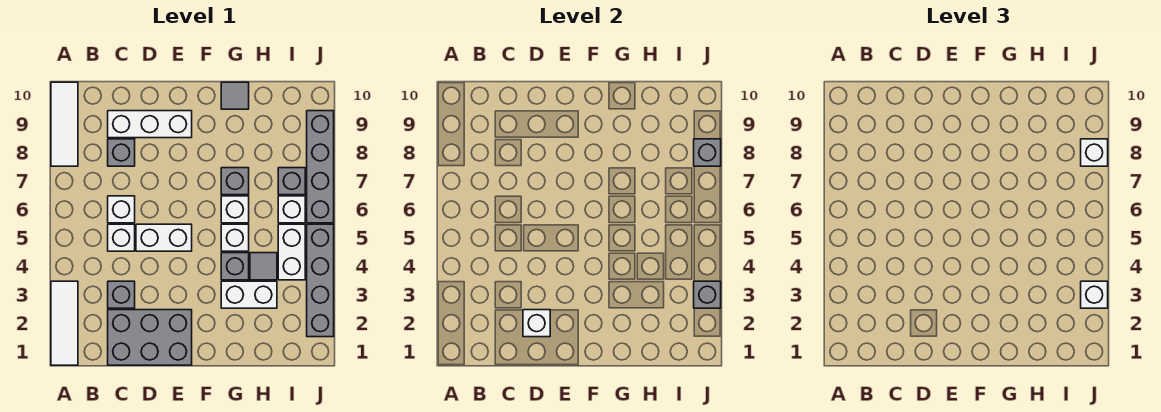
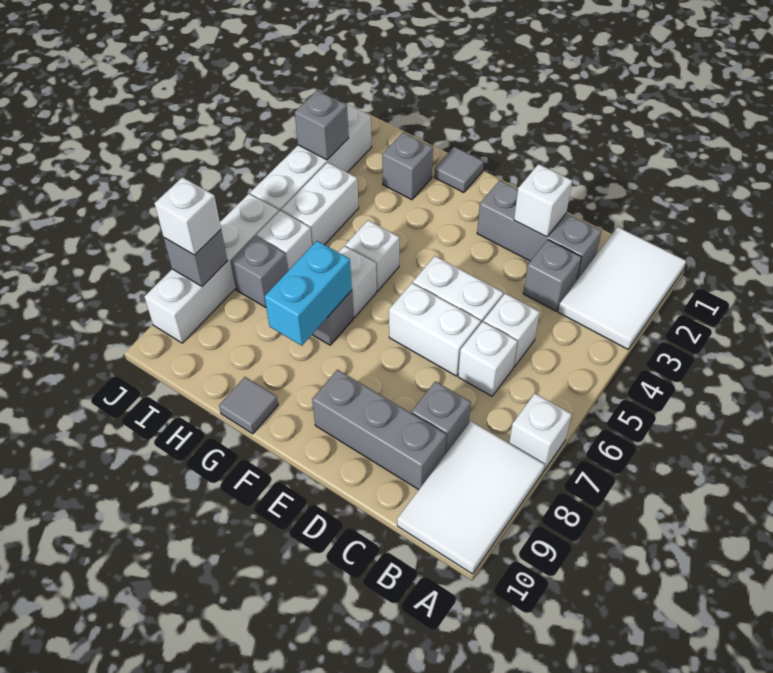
white 1x3 tile [51,281,78,365] -> white 2x3 tile [558,227,686,349]
white 1x3 tile [51,82,78,166] -> white 2x3 tile [397,421,545,574]
grey 2x3 brick [108,310,192,365] -> grey 1x3 brick [477,180,602,280]
white 1x3 brick [108,111,192,138] -> grey 1x3 brick [312,370,446,490]
white 1x2 brick [221,281,277,308] -> white 1x2 brick moved to [389,283,481,376]
grey 1x1 brick [221,253,249,280] -> grey 1x1 brick moved to [382,132,433,200]
none -> cyan 1x2 brick [265,241,352,346]
grey 1x1 tile [250,253,277,280] -> grey 1x1 tile moved to [434,147,484,193]
grey 1x4 brick [307,224,334,337] -> white 1x4 brick [250,102,372,211]
white 1x1 brick [1081,281,1108,308] -> white 1x1 brick moved to [509,393,572,470]
grey 1x4 brick [307,111,334,223] -> white 1x4 brick [144,194,279,343]

